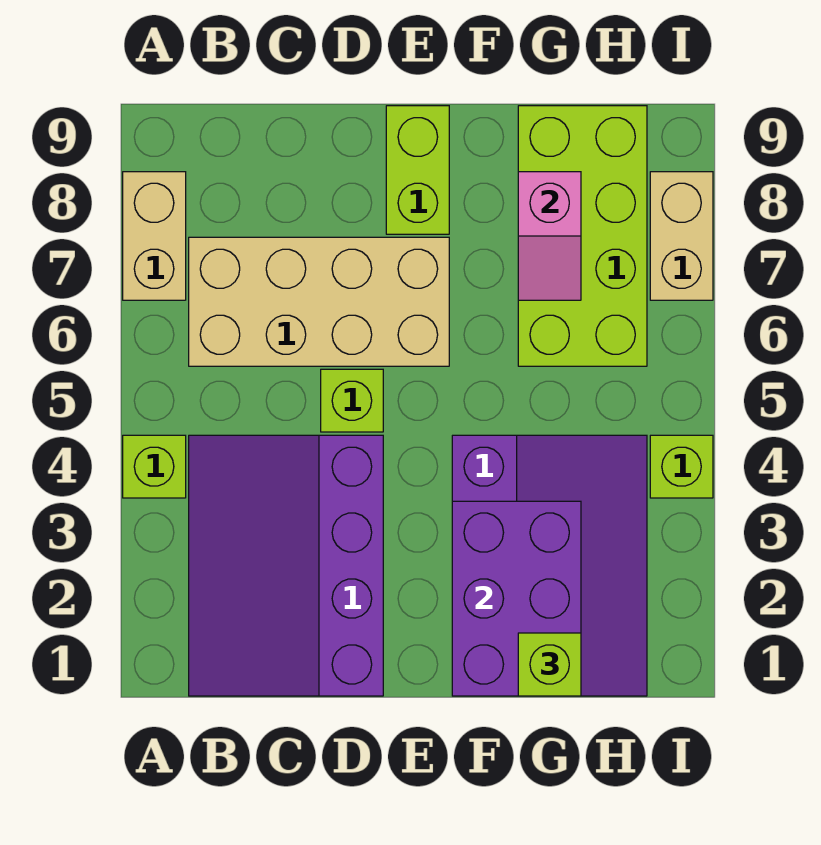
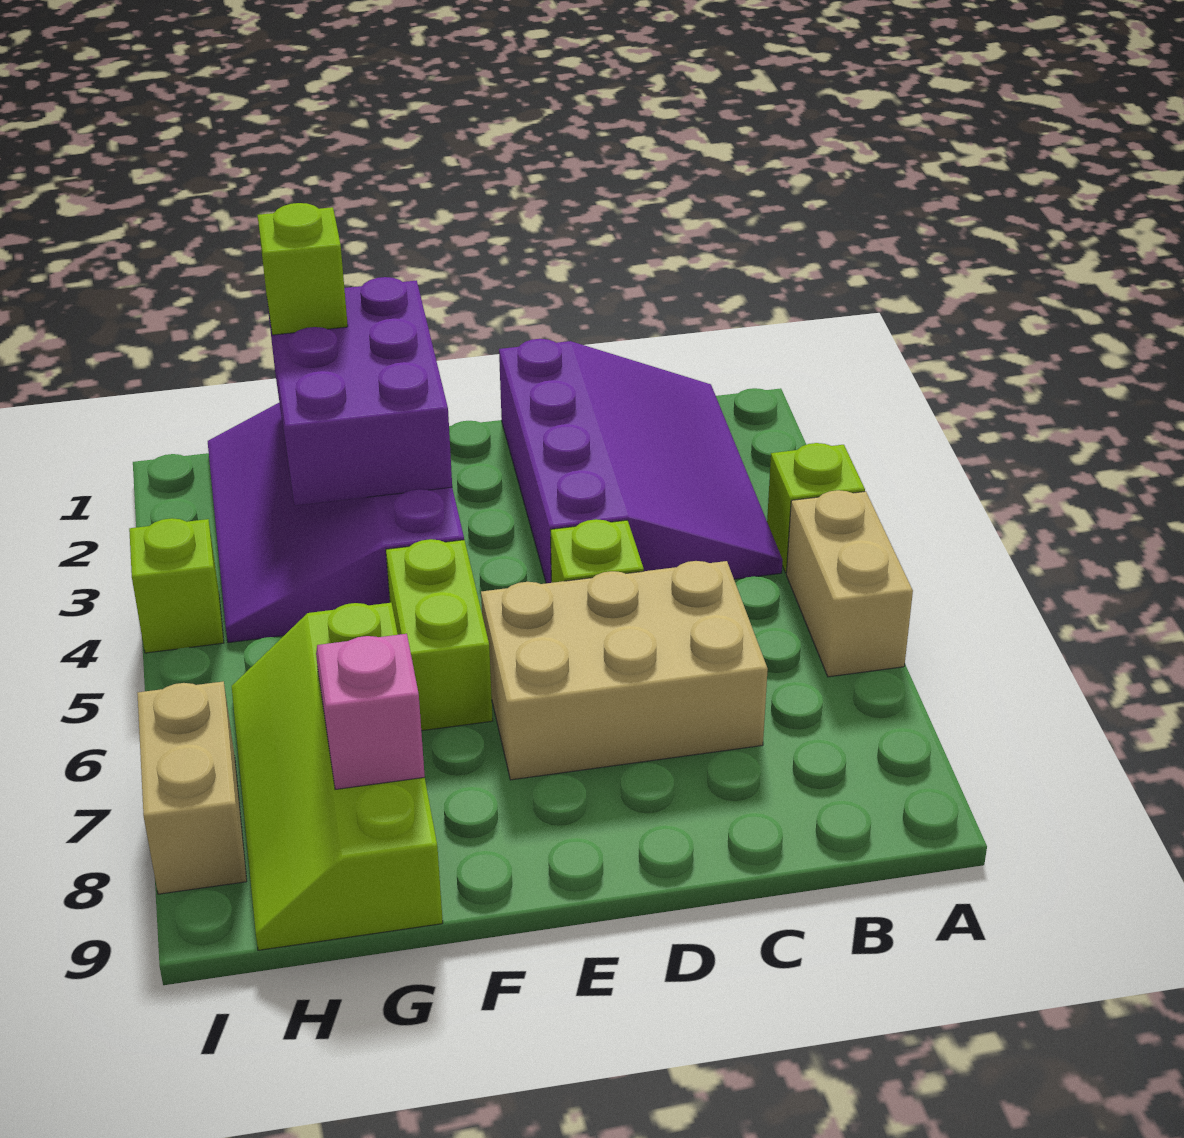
tan 1x2 brick [123,172,186,300] -> tan 1x2 brick moved to [786,490,913,677]
tan 2x4 brick [189,237,449,366] -> tan 2x3 brick [481,561,768,780]
lime 1x2 brick [386,106,449,234] -> lime 1x2 brick moved to [386,539,493,731]
lime 2x4 brick [518,106,647,366] -> lime 2x4 slope [232,603,443,950]

